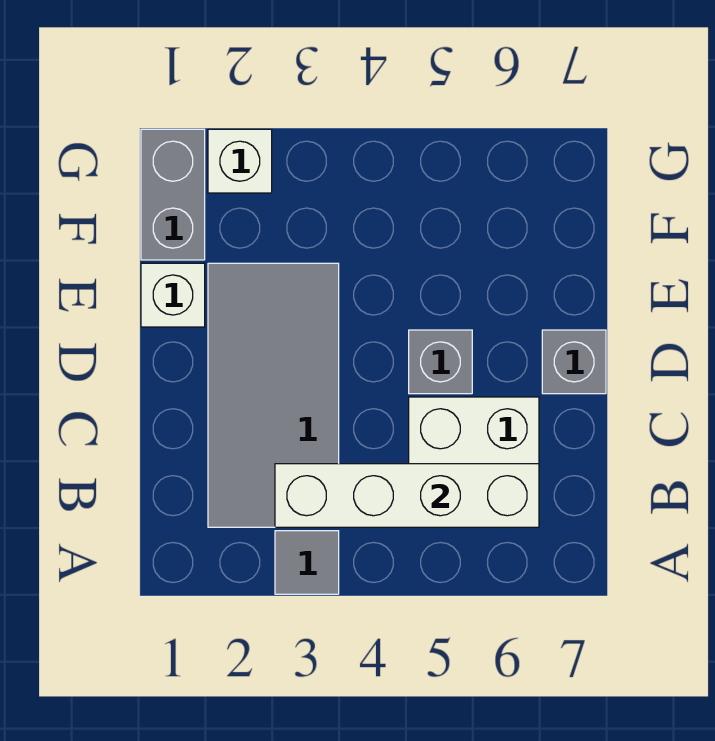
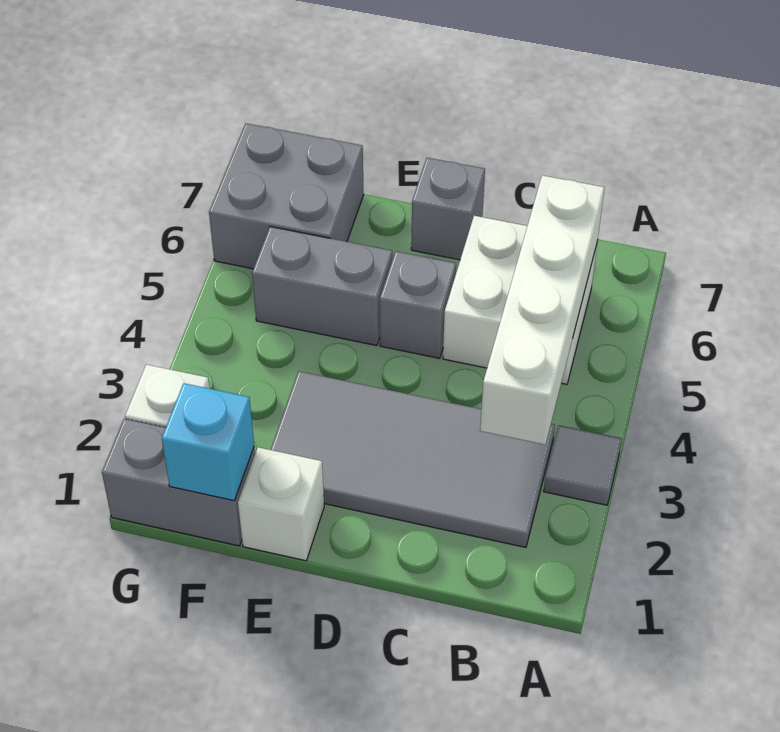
none -> grey 1x2 brick [252,227,392,346]
none -> cyan 1x1 brick [162,383,254,501]
none -> grey 2x2 brick [209,123,364,269]

